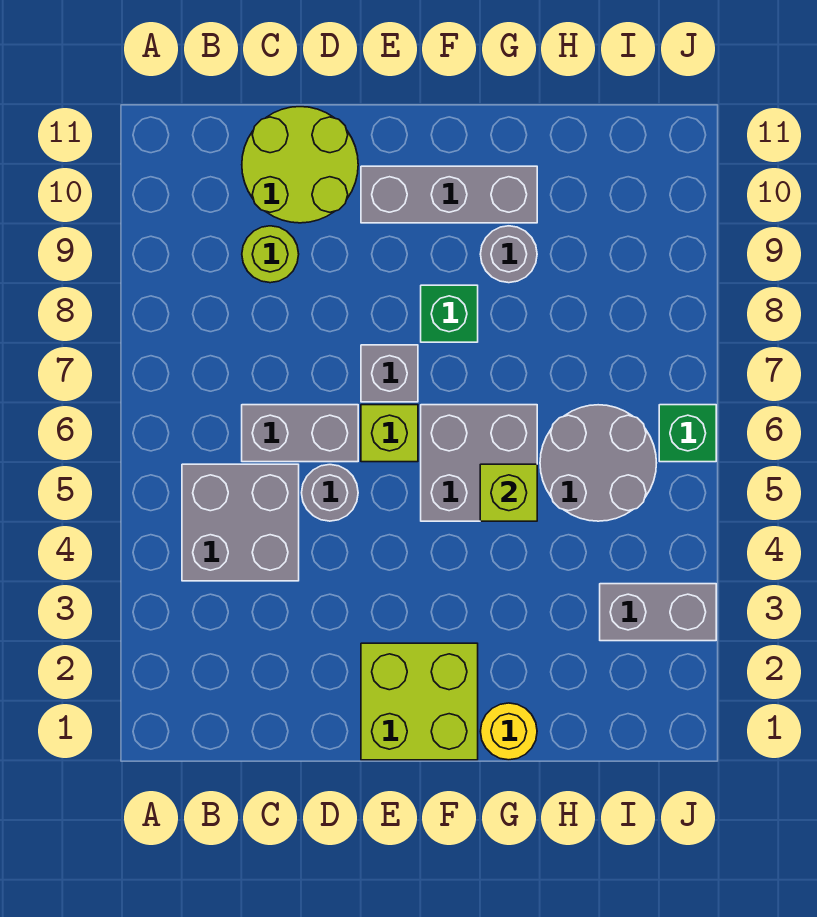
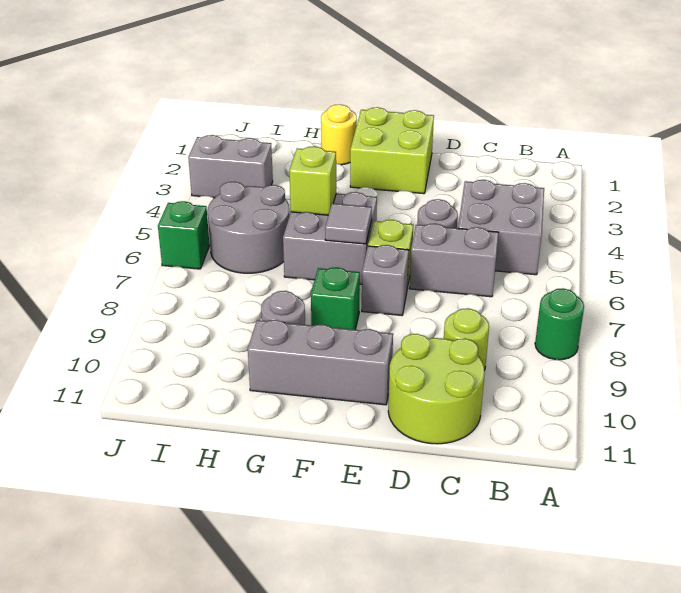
none -> green 1x1 round brick [535,288,584,360]
none -> grey 1x1 tile [325,203,372,244]

